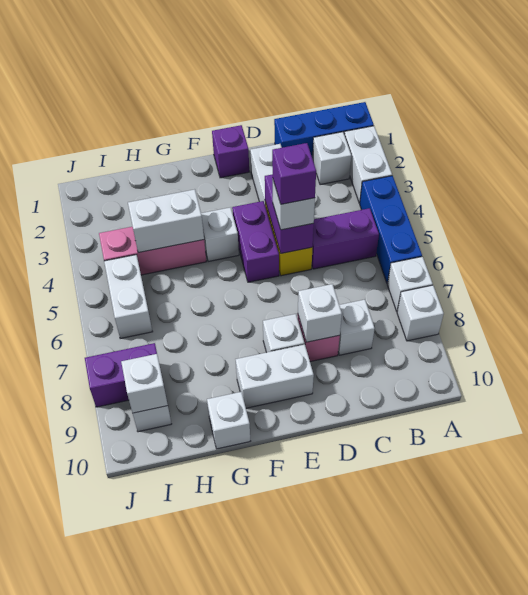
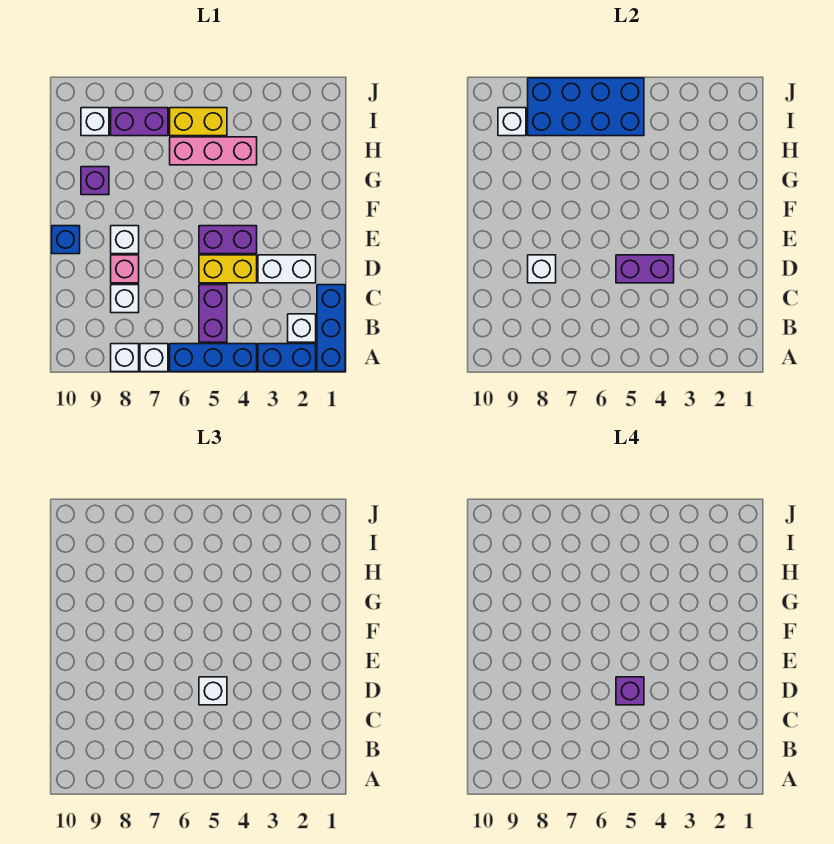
white 1x2 brick [344,126,392,204] -> blue 1x2 brick [258,344,316,372]
purple 1x1 brick [212,125,249,178] -> purple 1x1 brick moved to [81,167,109,195]
white 1x2 brick [236,344,314,408] -> none
none -> blue 1x1 brick [52,226,80,254]
white 1x1 brick [201,207,239,262] -> none
pink 1x3 brick [99,227,206,275] -> pink 1x3 brick turned to [170,137,257,165]
white 1x2 brick [128,189,204,253] -> none
white 1x1 brick [207,392,250,449] -> none
white 1x2 brick [104,255,153,339] -> yellow 1x2 brick [170,108,227,136]
none -> blue 2x4 brick [528,78,644,136]
purple 1x2 brick [85,343,157,407] -> purple 1x2 brick turned to [111,108,168,136]

